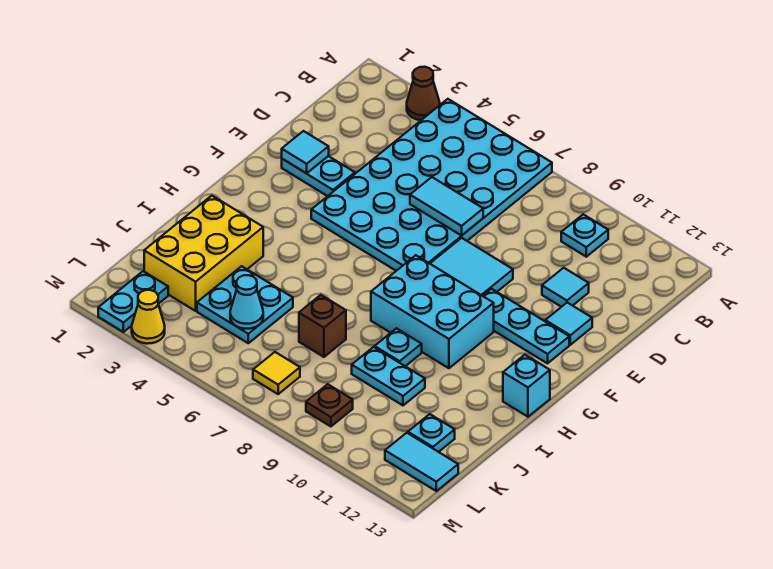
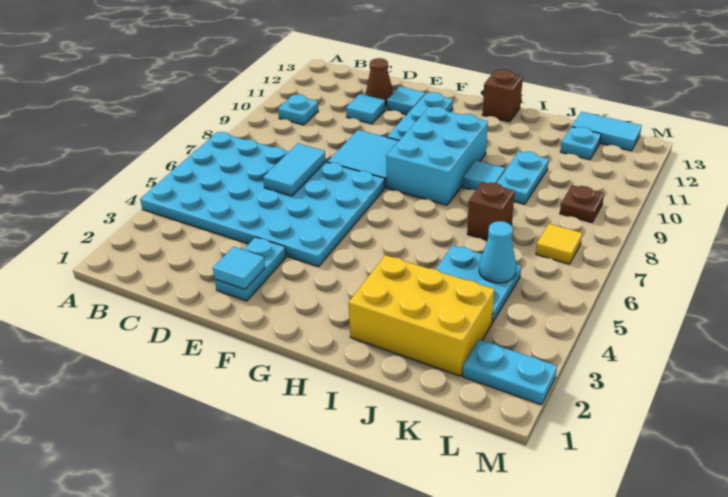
brown 1x1 cone [407,67,440,120] -> brown 1x1 cone moved to [366,58,393,106]
cyan 1x1 brick [503,355,550,417] -> brown 1x1 brick [482,69,523,122]
cyan 1x1 plate [375,328,422,366] -> cyan 1x1 tile [462,160,505,190]
cyan 1x2 tile [385,433,458,491] -> cyan 1x2 tile turned to [572,112,642,151]
yellow 1x1 cone [132,290,165,344] -> none

